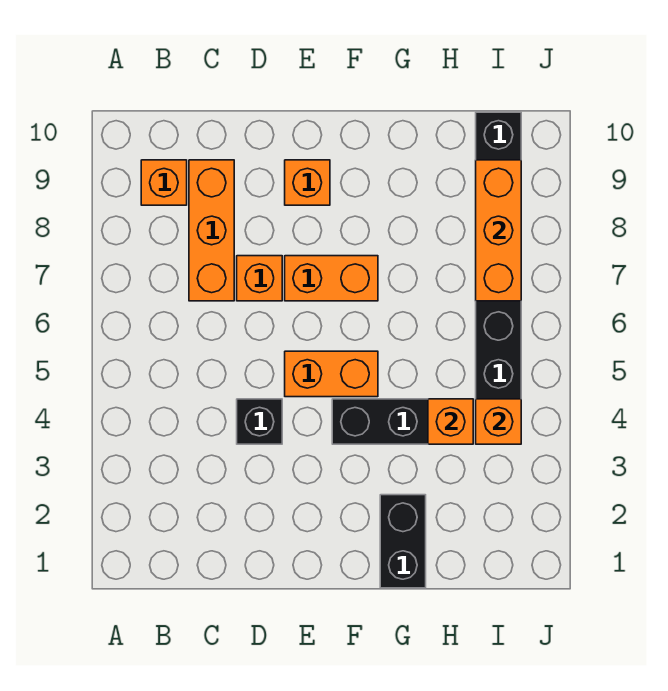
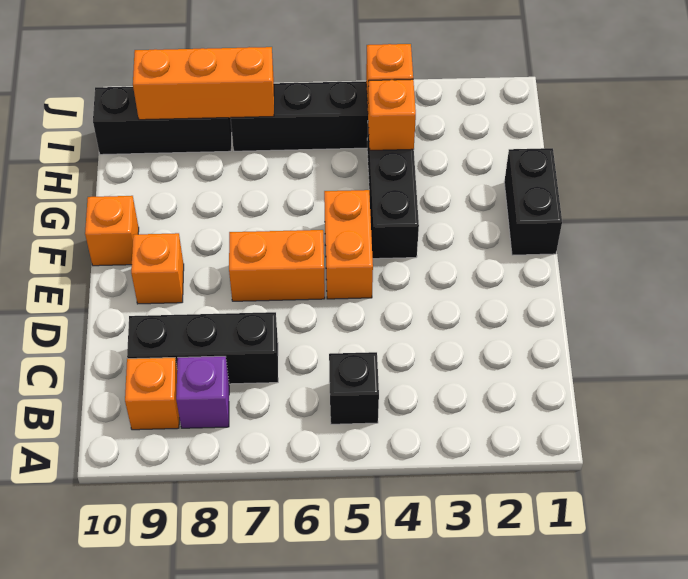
none -> purple 1x1 brick [176,356,229,428]
orange 1x3 brick [189,160,234,301] -> black 1x3 brick [127,312,278,384]
black 1x1 brick [237,399,282,444] -> black 1x1 brick moved to [329,352,379,424]
orange 1x1 brick [237,256,282,301] -> orange 1x1 brick moved to [85,196,139,266]
orange 1x2 brick [285,256,378,301] -> orange 1x2 brick turned to [229,230,325,301]
black 1x2 brick [380,495,426,588] -> black 1x2 brick turned to [504,148,562,255]

